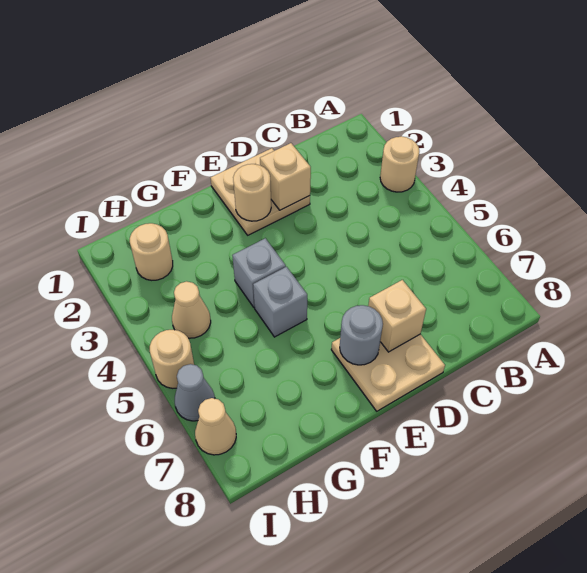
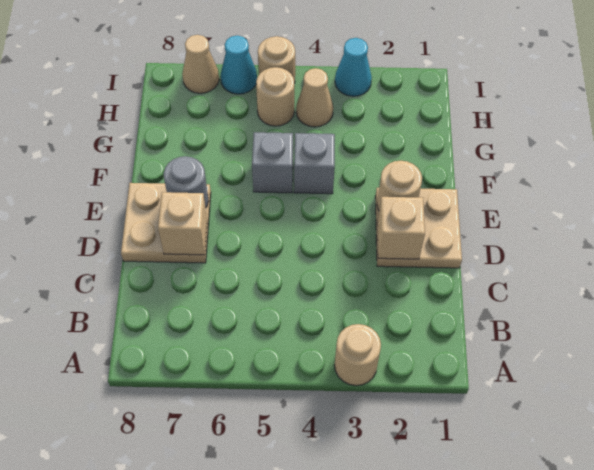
tan 1x1 round brick [130,223,173,280] -> tan 1x1 round brick moved to [256,67,294,126]
none -> cyan 1x1 cone [335,38,372,96]
grey 1x1 cone [175,364,215,421] -> cyan 1x1 cone [221,36,257,94]

